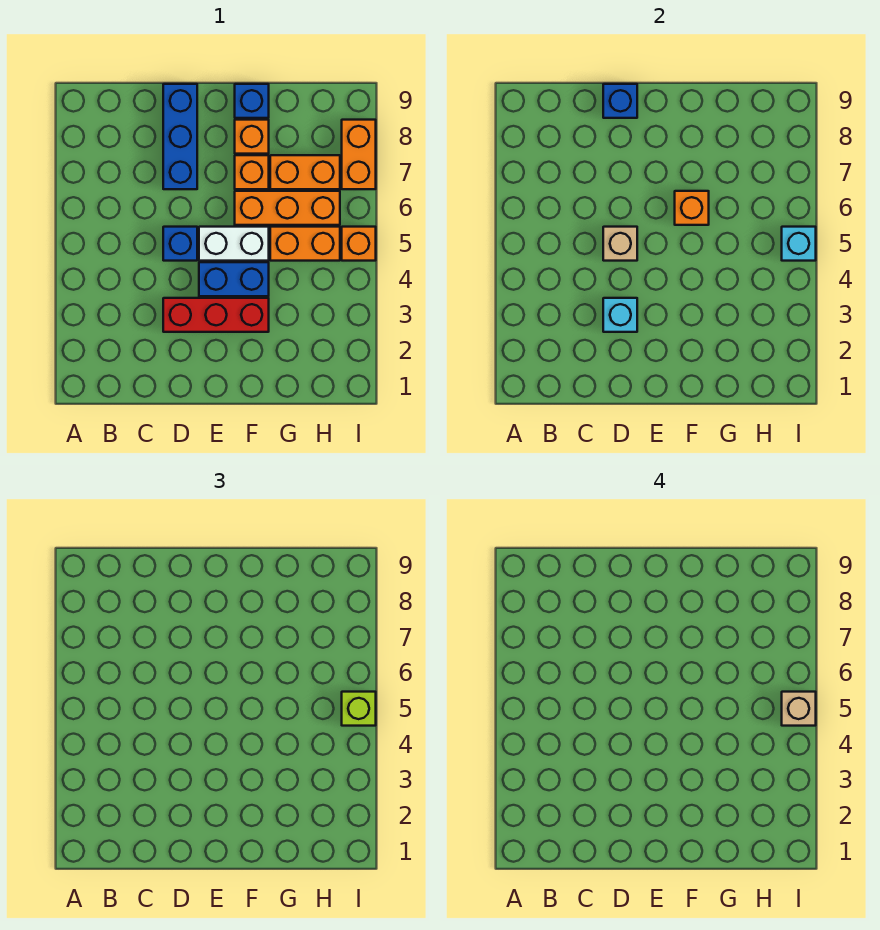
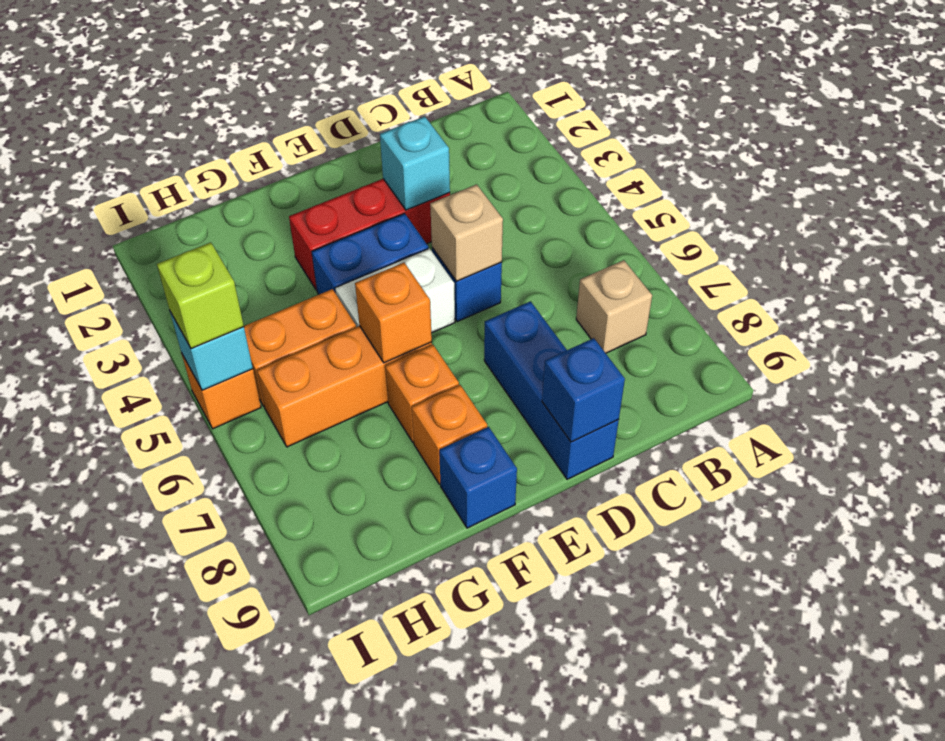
orange 1x2 brick [270,155,340,189] -> none
tan 1x1 brick [782,692,816,726] -> tan 1x1 brick moved to [576,260,652,353]
orange 1x2 brick [342,120,376,189] -> none

